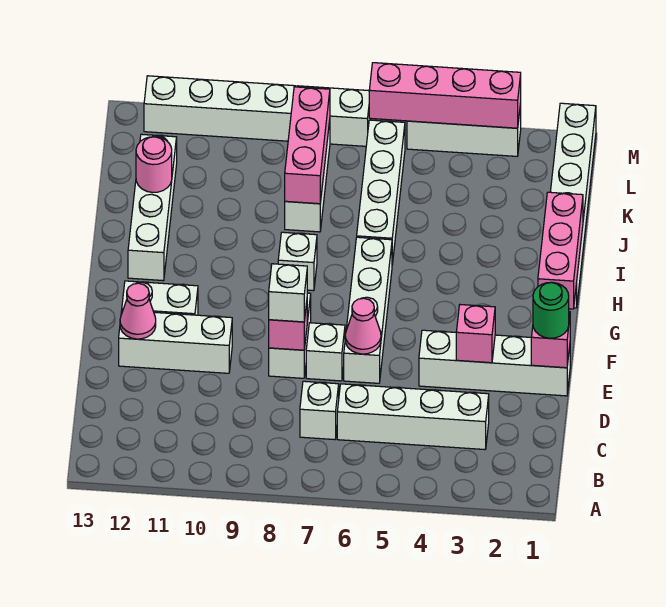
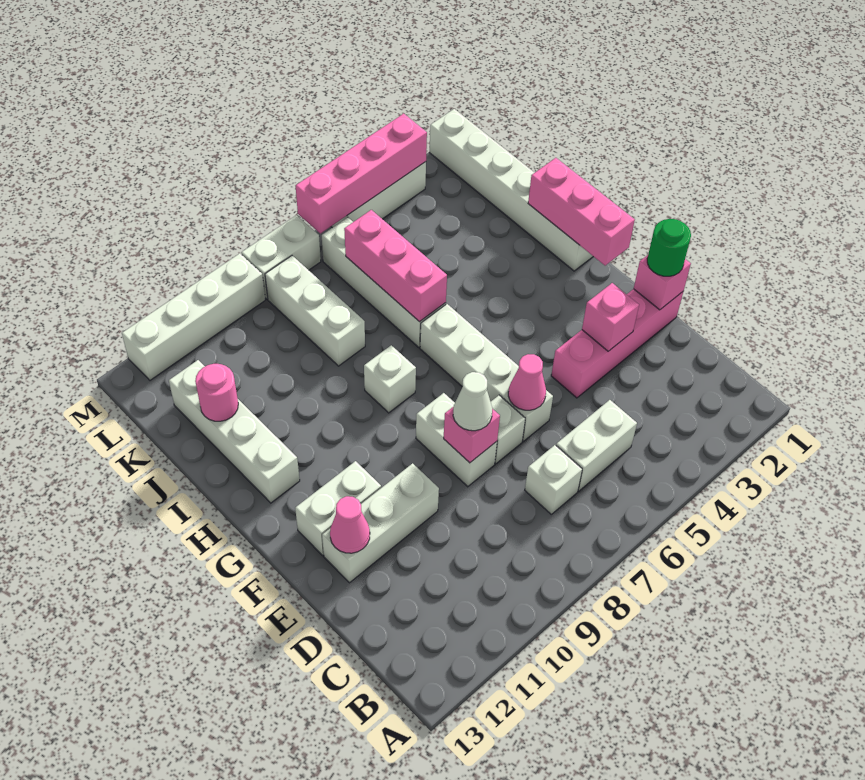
white 1x4 brick [337,384,489,450] -> white 1x2 brick [556,400,637,491]
white 1x4 brick [419,330,570,396] -> pink 1x4 brick [551,289,683,398]
white 1x1 brick [269,264,307,322] -> white 1x1 cone [453,372,492,431]
pink 1x3 brick [285,87,330,204] -> pink 1x3 brick moved to [344,210,447,322]

